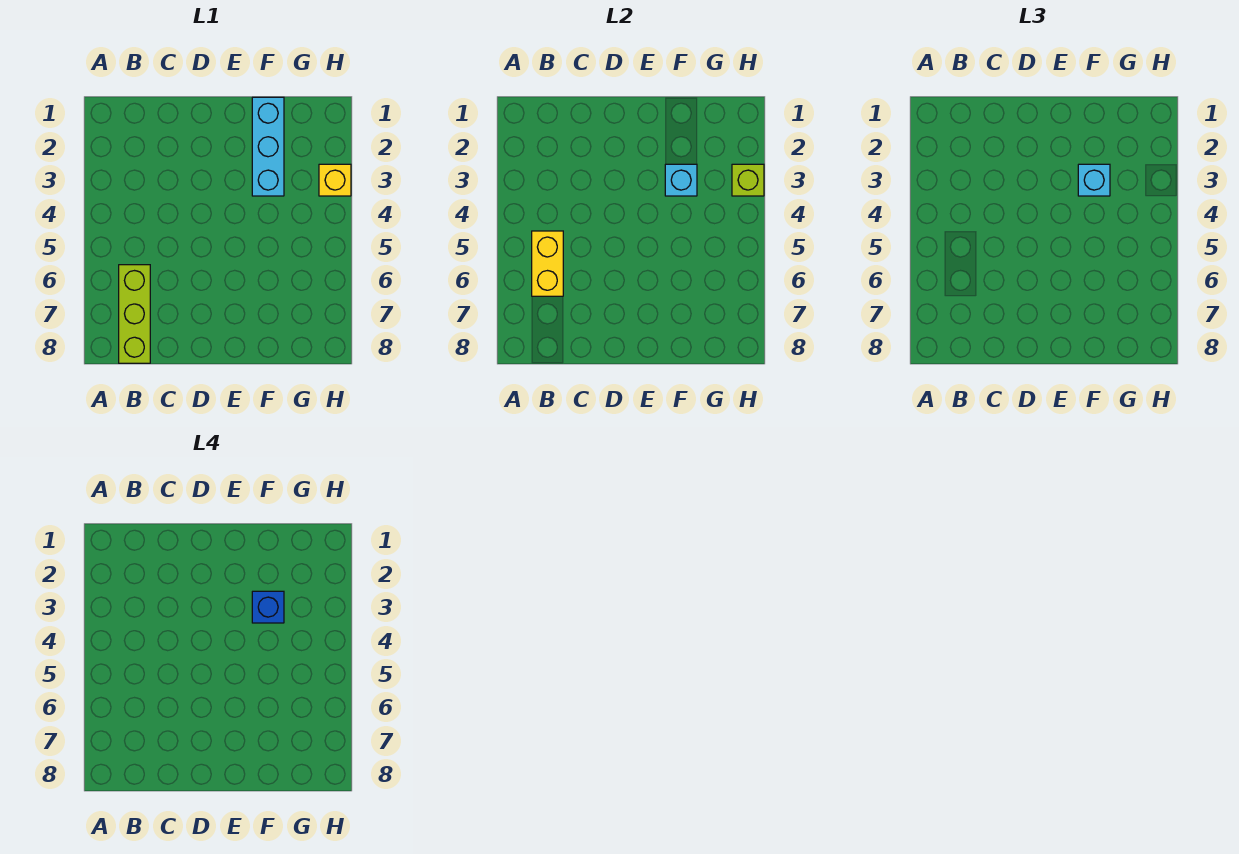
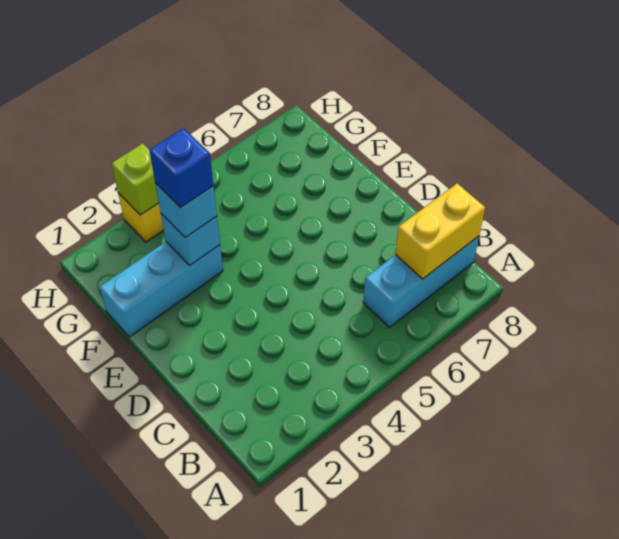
yellow 1x2 brick [532,231,563,296] -> yellow 1x2 brick moved to [395,184,485,279]
lime 1x3 brick [119,265,150,363] -> cyan 1x3 brick [363,236,479,327]

